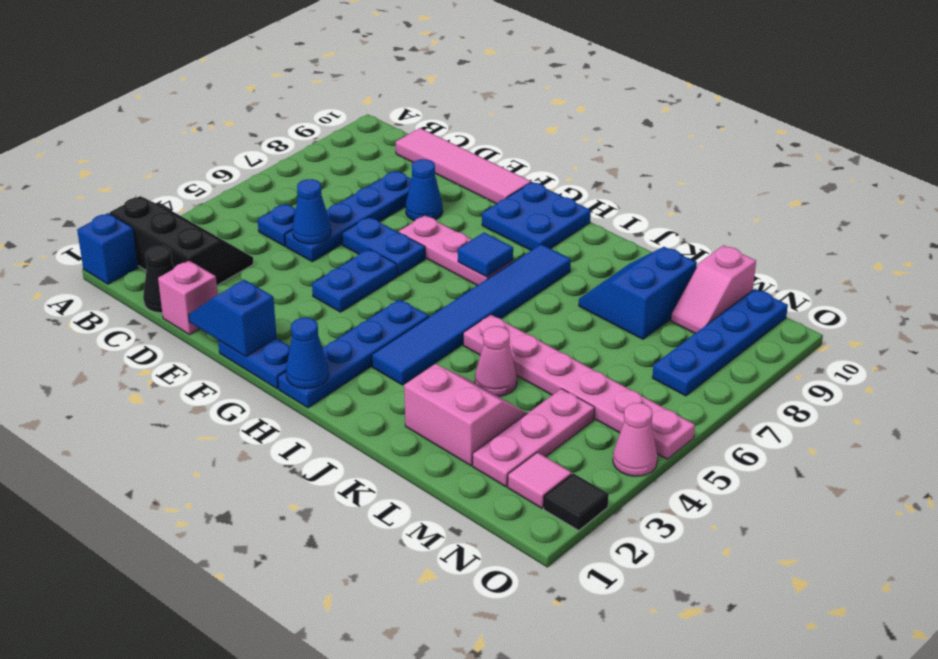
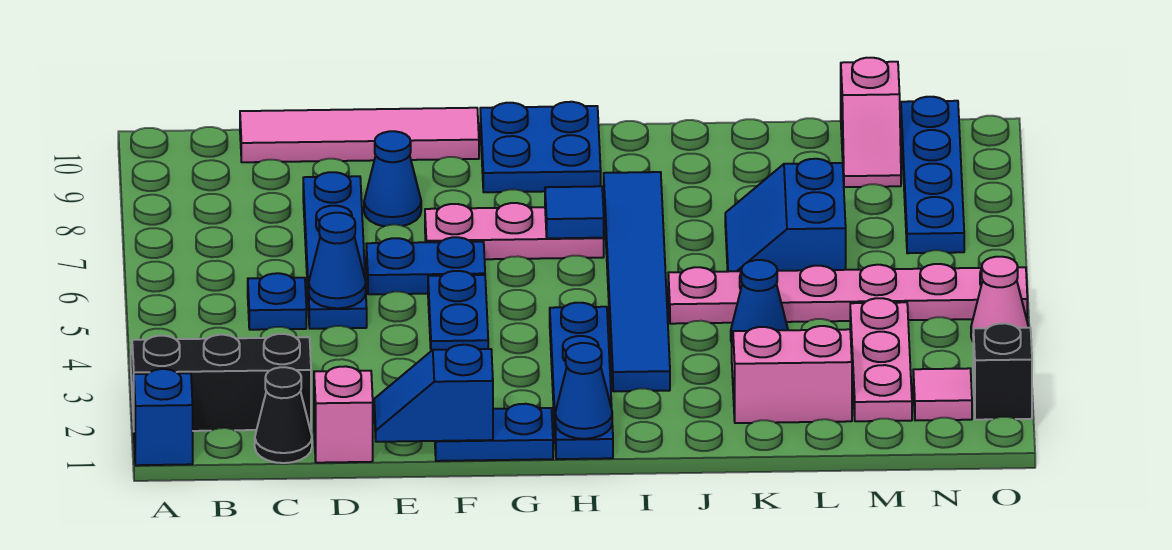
pink 1x1 cone [475,326,517,396] -> blue 1x1 cone [731,260,788,343]
blue 2x2 slope [579,247,697,339] -> blue 2x2 slope moved to [725,159,846,272]
black 1x1 tile [544,473,609,531] -> black 1x1 brick [973,323,1032,420]

